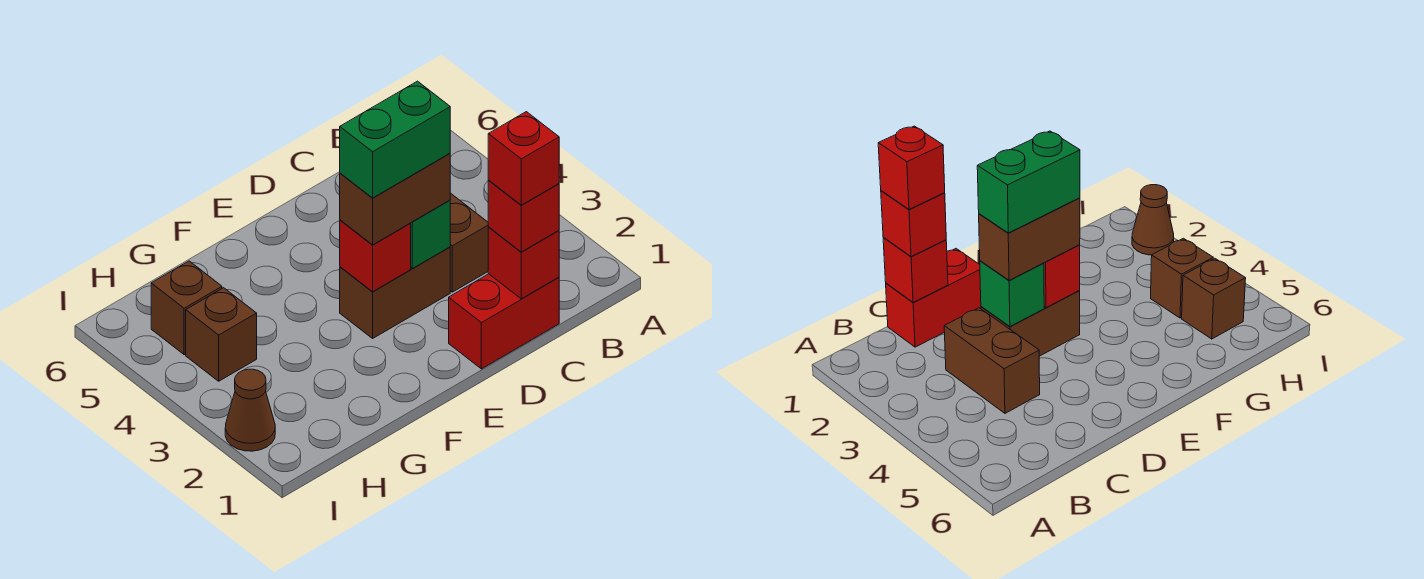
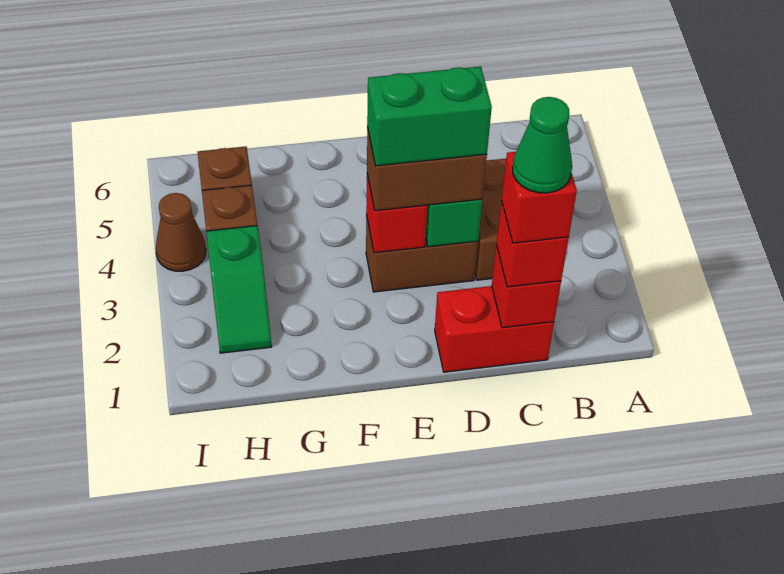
none -> green 1x1 cone [512,97,572,193]
none -> green 1x2 slope [206,226,272,353]
brown 1x1 cone [225,369,275,451] -> brown 1x1 cone moved to [156,193,206,271]

